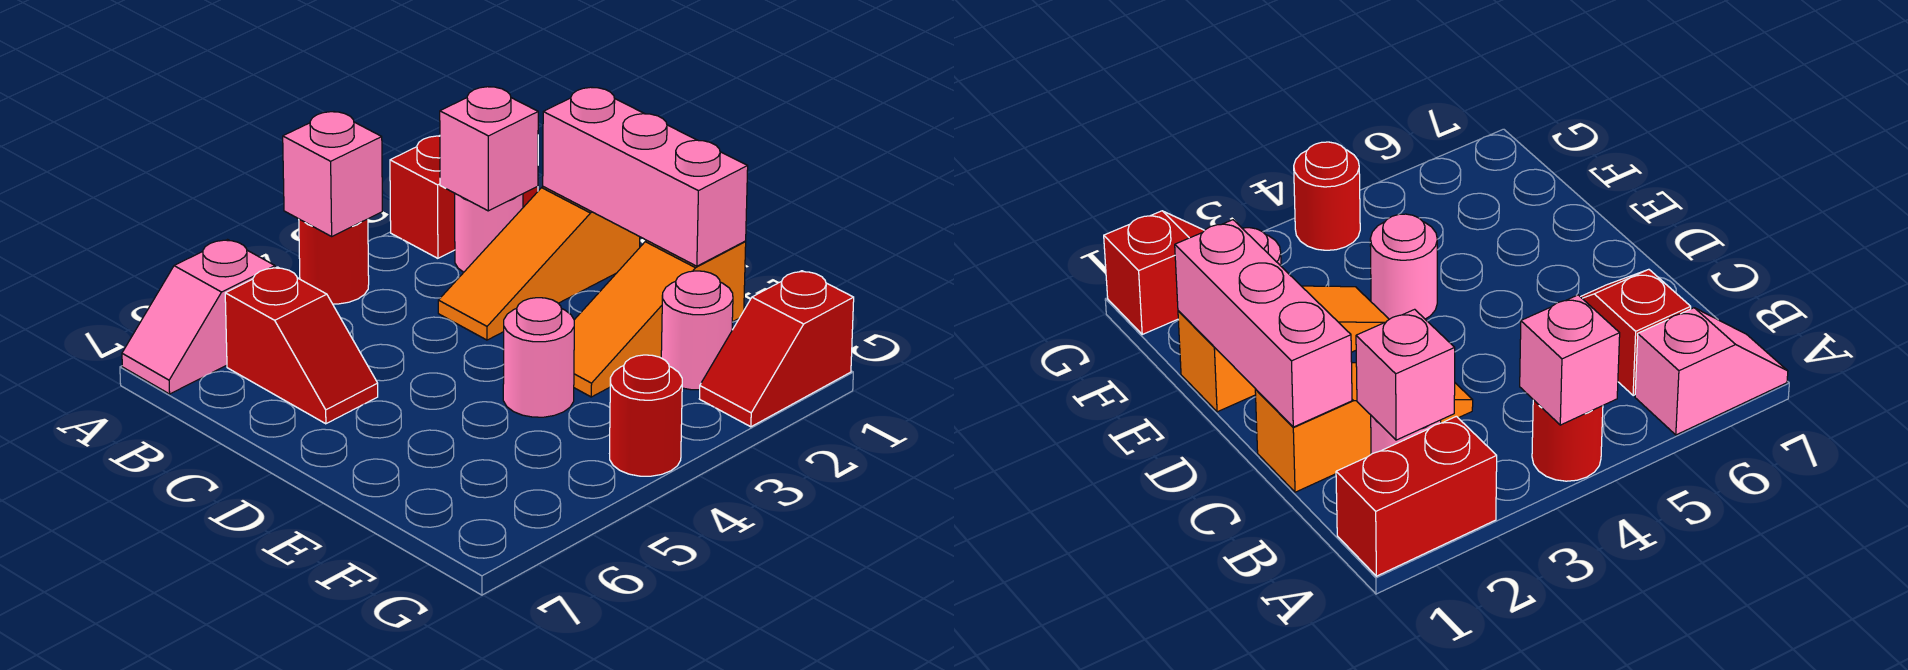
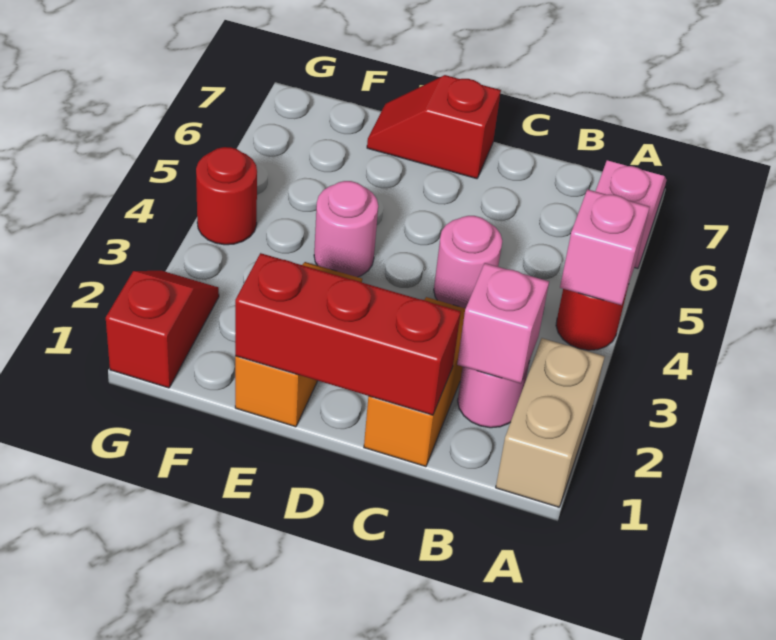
red 1x2 brick [390,136,538,258] -> tan 1x2 brick [496,338,605,507]
red 1x2 slope [225,267,378,424] -> red 1x2 slope moved to [367,75,501,179]
pink 1x3 brick [543,87,748,266] -> red 1x3 brick [235,253,461,415]
pink 1x1 round brick [661,271,733,390] -> pink 1x1 round brick moved to [434,216,502,308]

